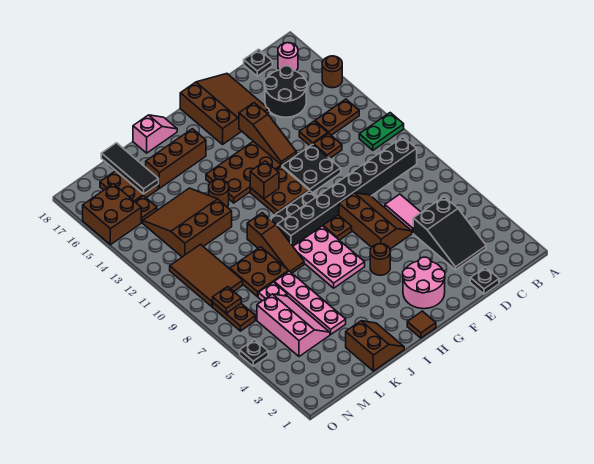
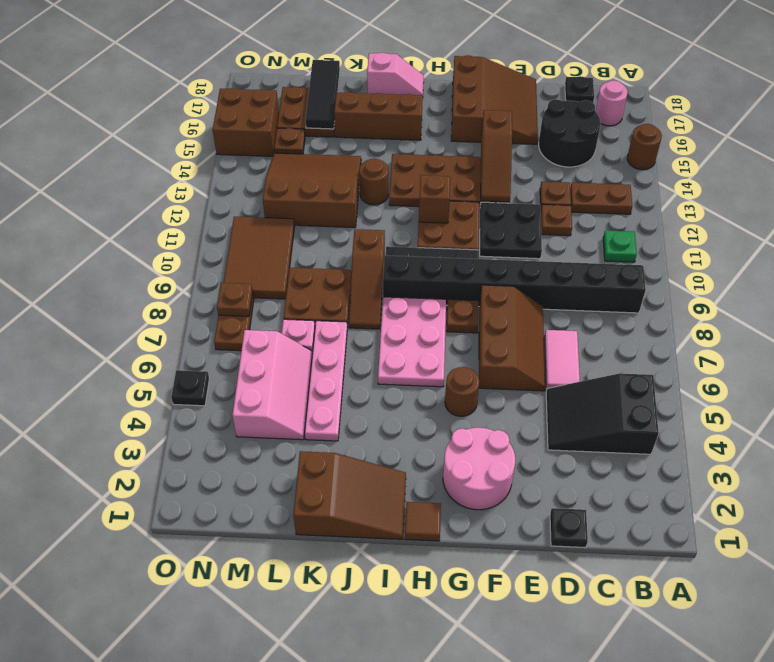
green 1x2 plate [359,113,404,150] -> green 1x1 plate [603,230,637,262]
black 2x3 slope [413,197,486,270] -> black 2x3 slope turned to [546,373,659,454]
brown 2x2 slope [346,321,404,371] -> brown 2x3 slope [293,451,406,539]

